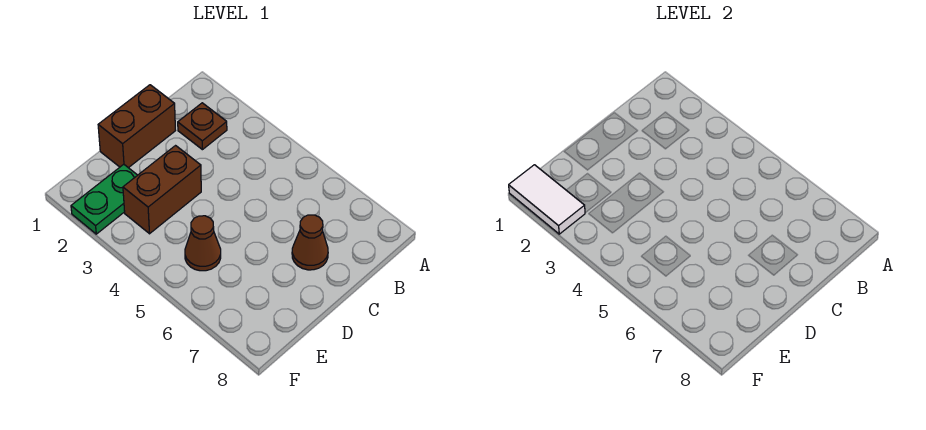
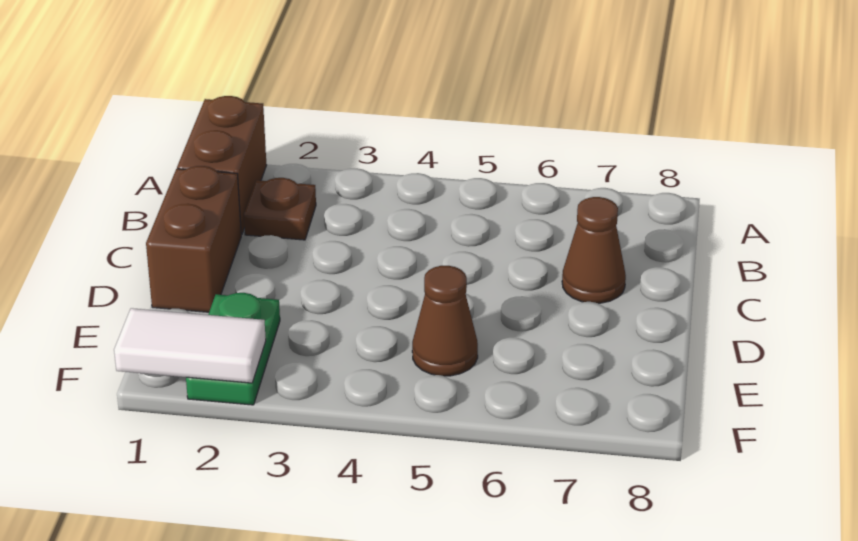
brown 1x2 brick [123,146,201,234] -> brown 1x2 brick moved to [177,96,266,235]

